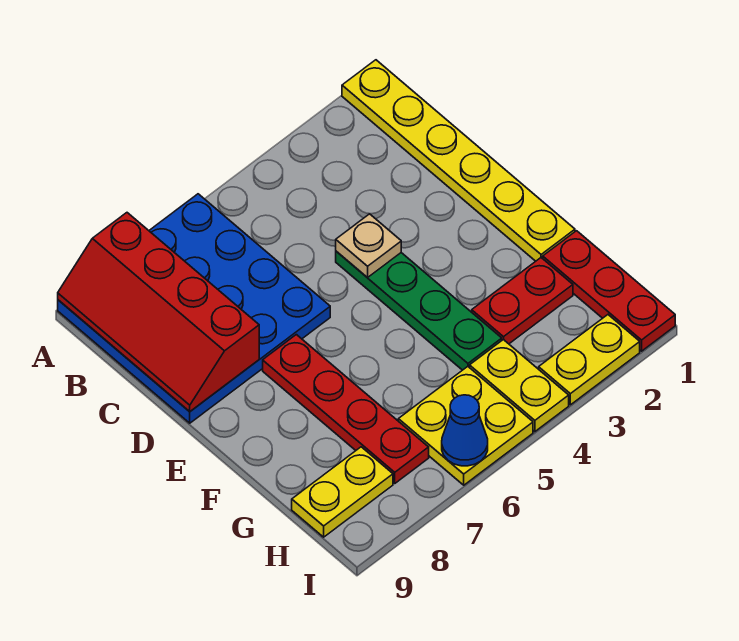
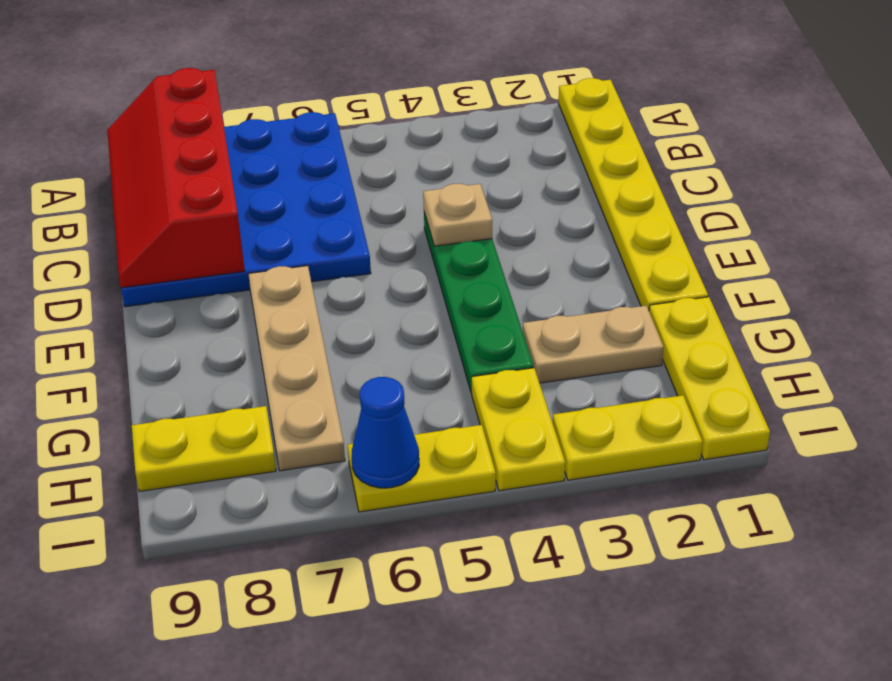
red 1x4 plate [263,335,429,483] -> tan 1x4 plate [248,266,345,471]
red 1x3 plate [543,231,675,351] -> yellow 1x3 plate [649,297,770,460]
red 1x2 plate [472,258,573,344] -> tan 1x2 plate [523,306,664,383]
yellow 2x2 plate [398,367,533,485] -> yellow 1x2 plate [348,425,496,512]

